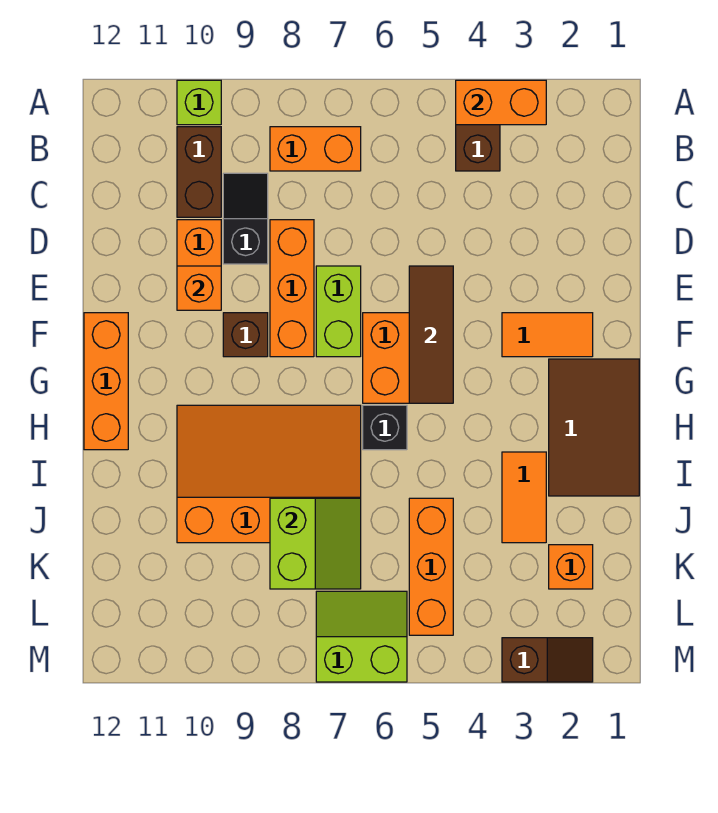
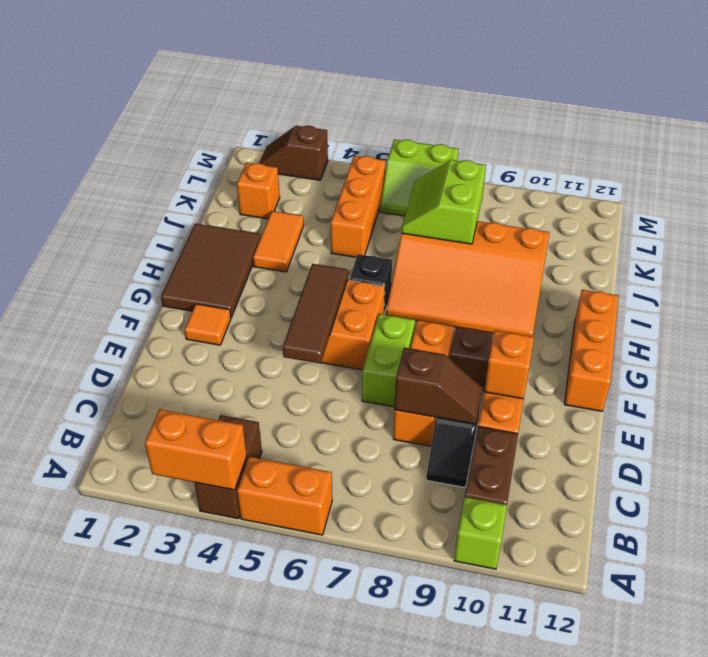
orange 1x2 brick [270,127,361,171] -> orange 1x2 brick moved to [237,457,332,535]
none -> brown 1x2 slope [395,348,483,424]
orange 1x2 tile [502,313,593,357] -> orange 1x1 tile [185,304,231,345]

